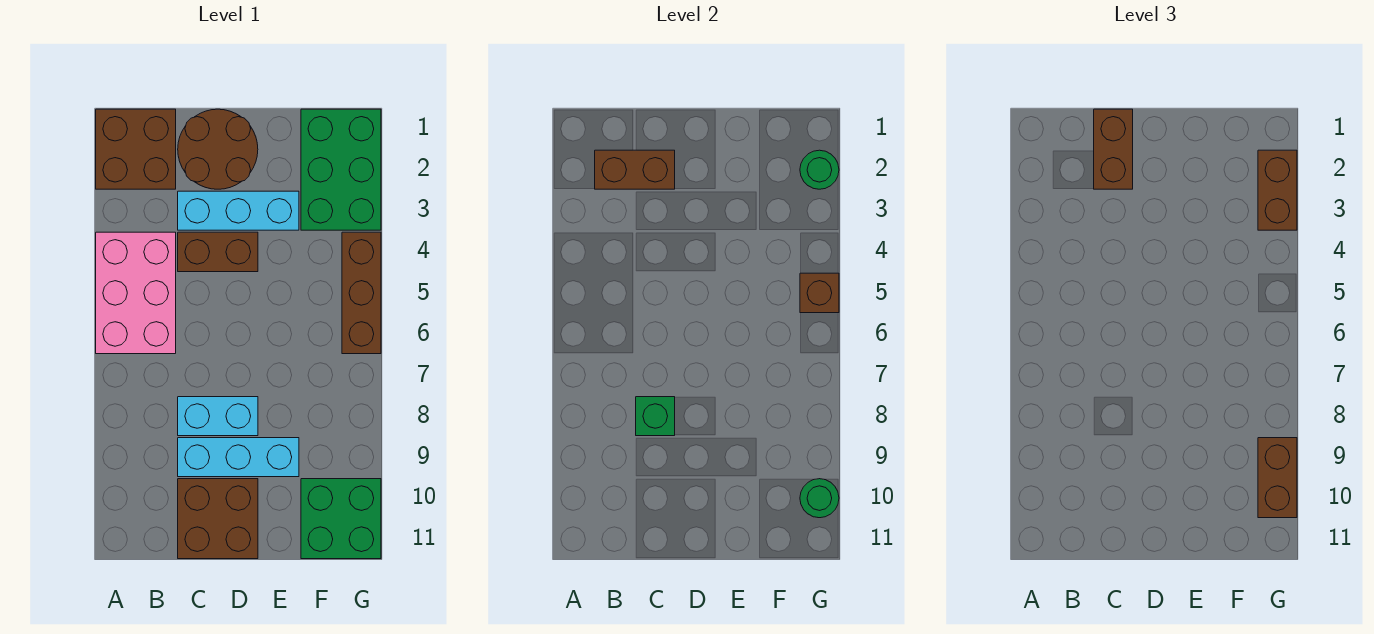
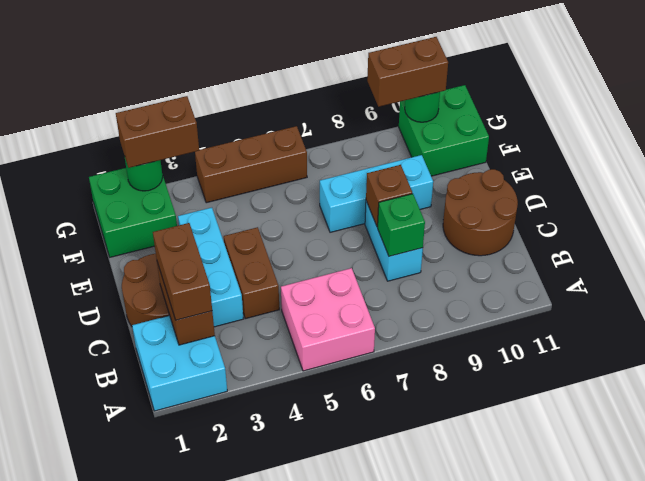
brown 2x2 brick [96,109,176,189] -> cyan 2x2 brick [132,315,227,411]
pink 2x3 brick [96,232,176,354] -> pink 2x2 brick [281,268,375,371]
brown 1x2 brick [1094,109,1133,189] -> brown 1x2 brick turned to [153,223,212,320]
cyan 1x3 brick [178,438,299,477] -> cyan 1x3 brick turned to [320,155,433,232]
brown 2x2 brick [178,479,258,559] -> brown 2x2 round brick [443,169,518,256]
green 2x3 brick [301,109,381,230] -> green 2x2 brick [89,168,177,257]
brown 1x1 brick [800,273,839,313] -> brown 1x1 brick moved to [366,165,412,227]

